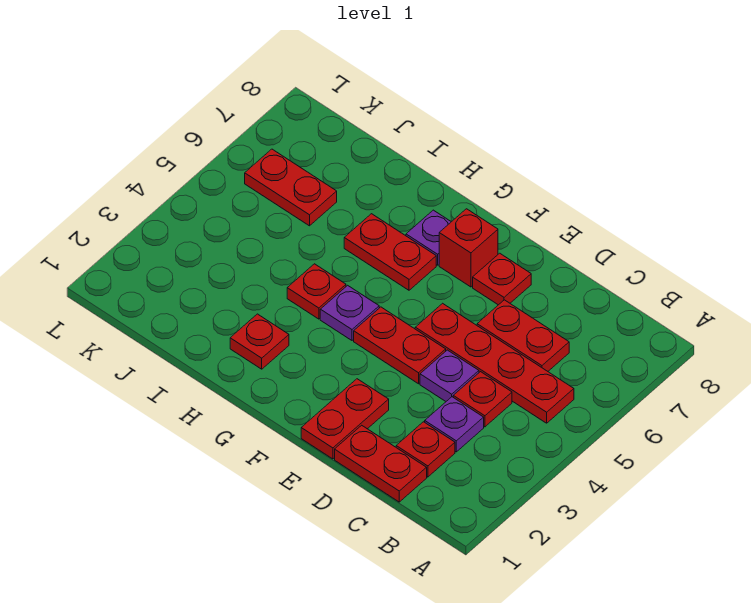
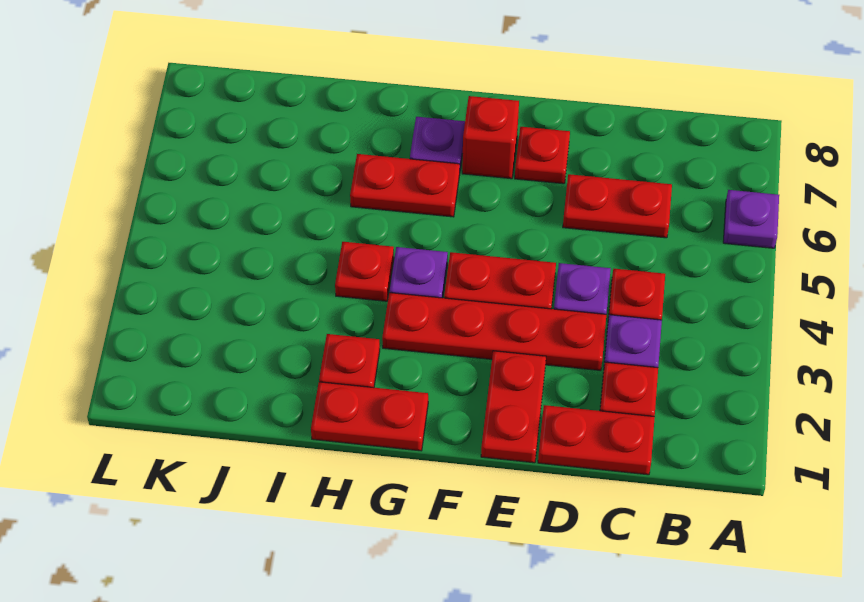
none -> purple 1x1 plate [723,190,779,248]
red 1x4 plate [415,303,574,423] -> red 1x4 plate moved to [382,293,606,371]
red 1x2 plate [245,149,337,226] -> red 1x2 plate moved to [311,382,428,451]

